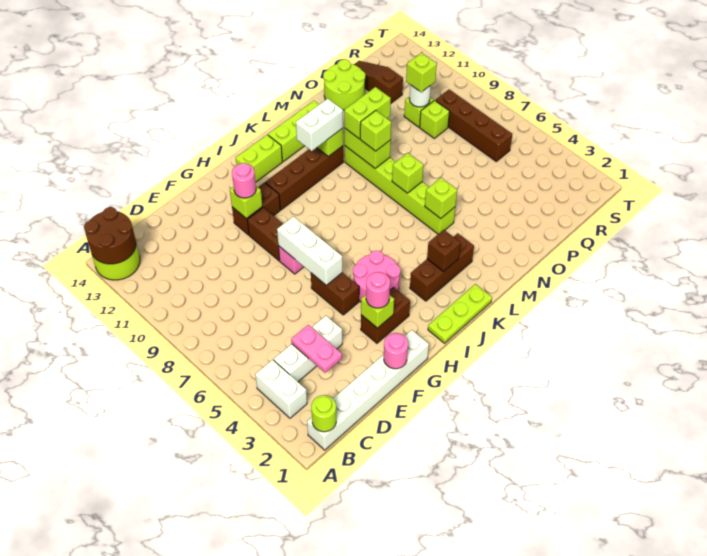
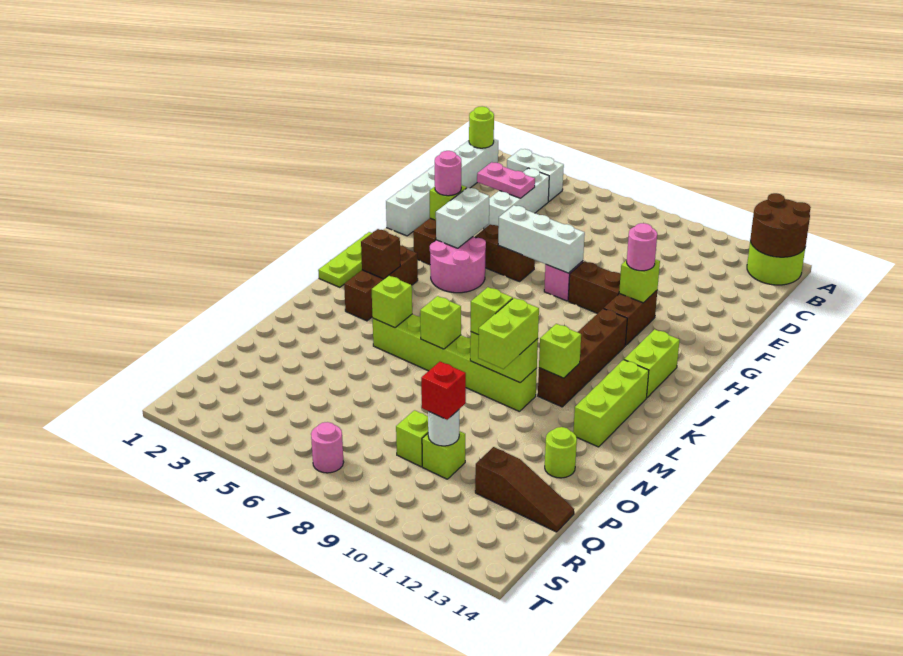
pink 1x1 round brick [384,333,408,369] -> pink 1x1 round brick moved to [311,422,344,473]
white 1x2 brick [296,99,343,151] -> white 1x2 brick moved to [436,188,489,248]
lime 2x2 round brick [323,59,365,110] -> lime 1x1 round brick [545,427,577,478]
lime 1x1 brick [406,53,437,92] -> red 1x1 brick [421,362,466,420]
brown 1x4 brick [435,90,512,161] -> none

